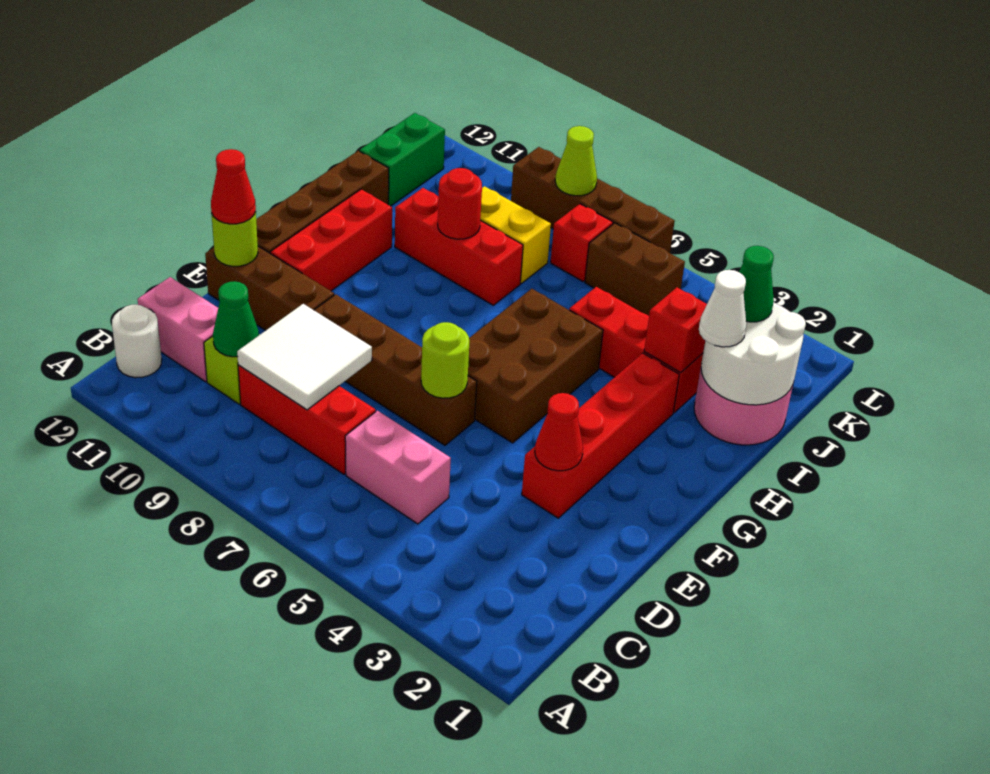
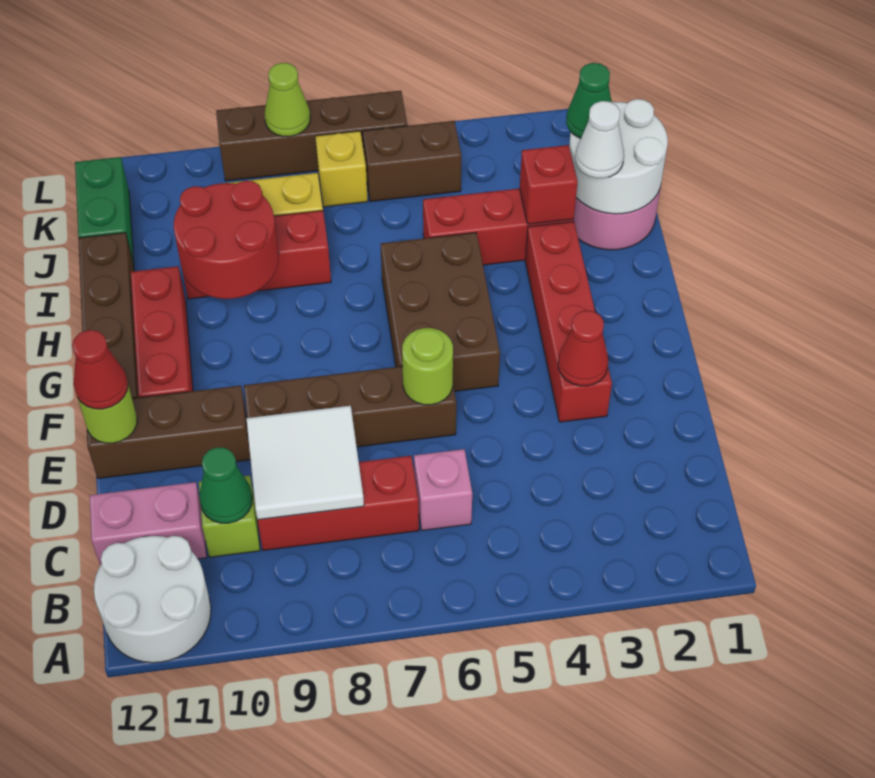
white 1x1 round brick [112,304,162,378] -> white 2x2 round brick [94,536,211,663]
pink 1x2 brick [345,411,451,524] -> pink 1x1 brick [414,449,472,530]
red 1x1 round brick [438,168,482,239] -> red 2x2 round brick [174,181,279,299]
red 1x1 brick [551,204,613,281] -> yellow 1x1 brick [315,131,368,207]

